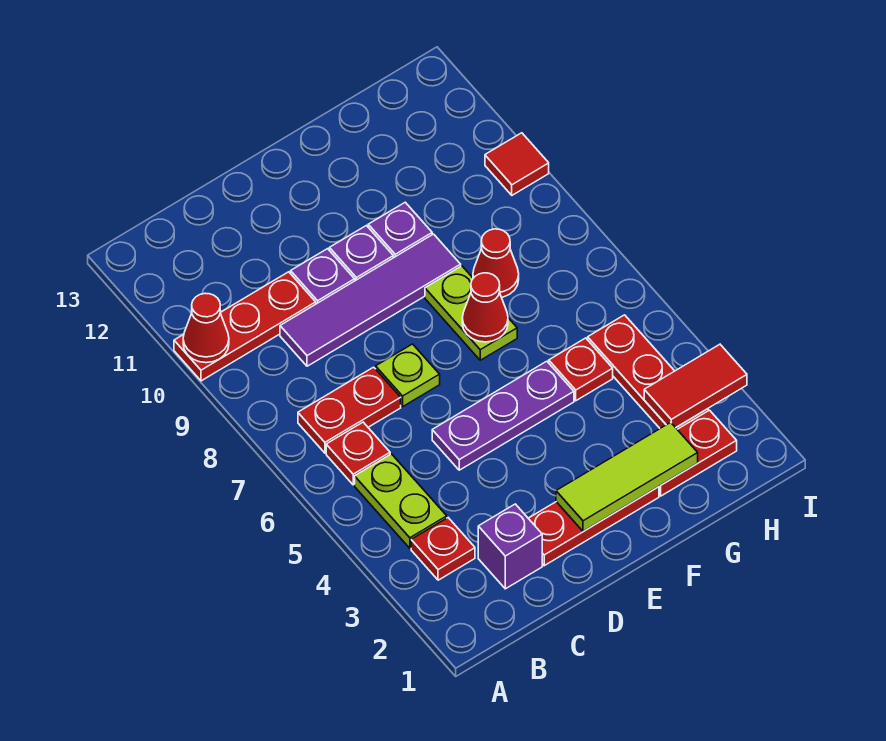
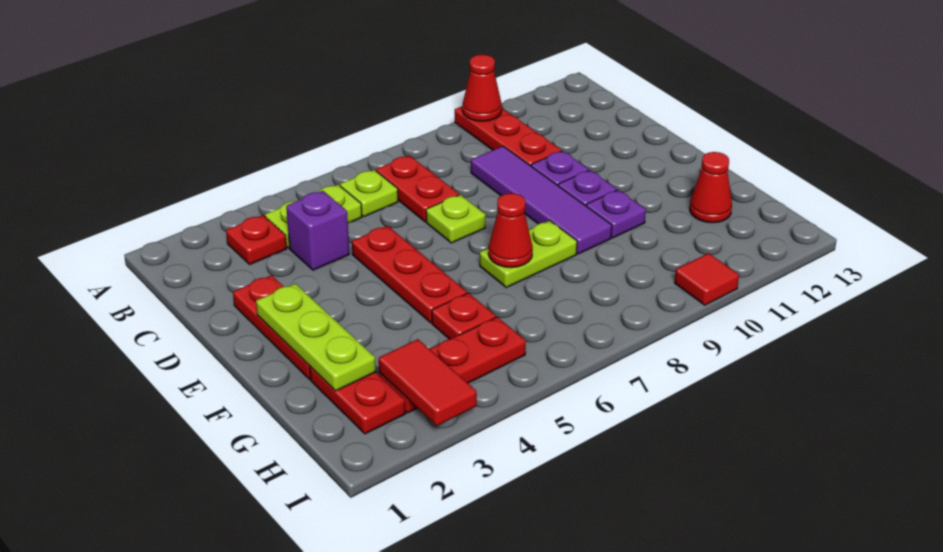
red 1x1 plate [326,422,390,485] -> lime 1x1 plate [340,170,398,217]
purple 1x1 brick [478,504,542,589] -> purple 1x1 brick moved to [286,191,349,270]
purple 1x3 plate [432,361,574,470] -> red 1x3 plate [352,226,467,323]
lime 1x3 tile [556,422,698,531] -> lime 1x3 plate [256,284,376,391]
red 1x1 cone [473,229,519,297] -> red 1x1 cone moved to [690,152,732,223]

